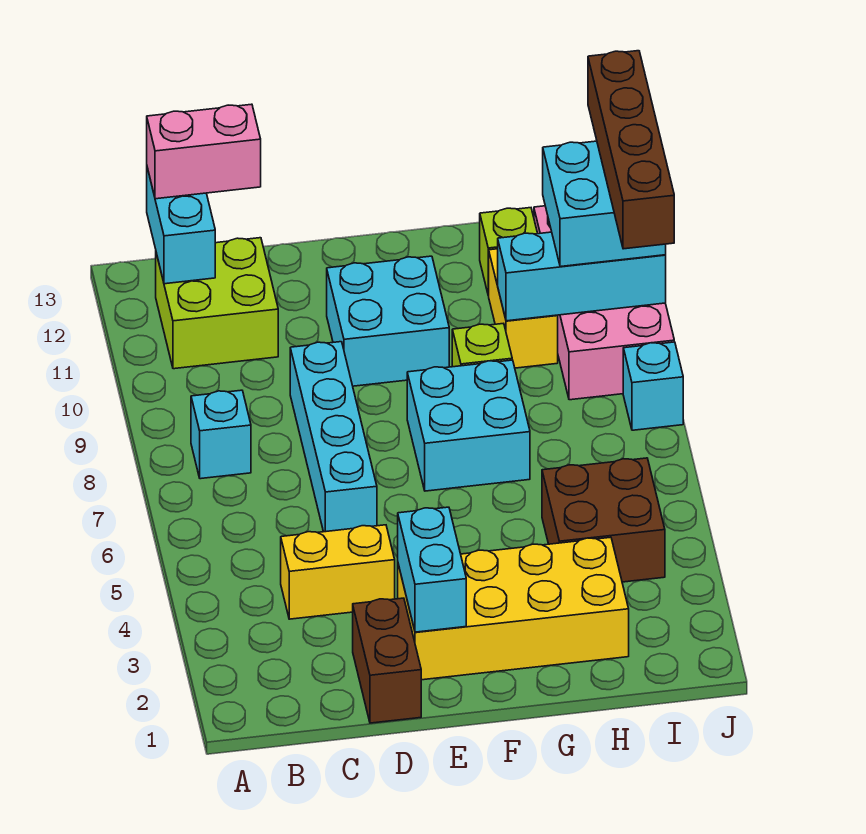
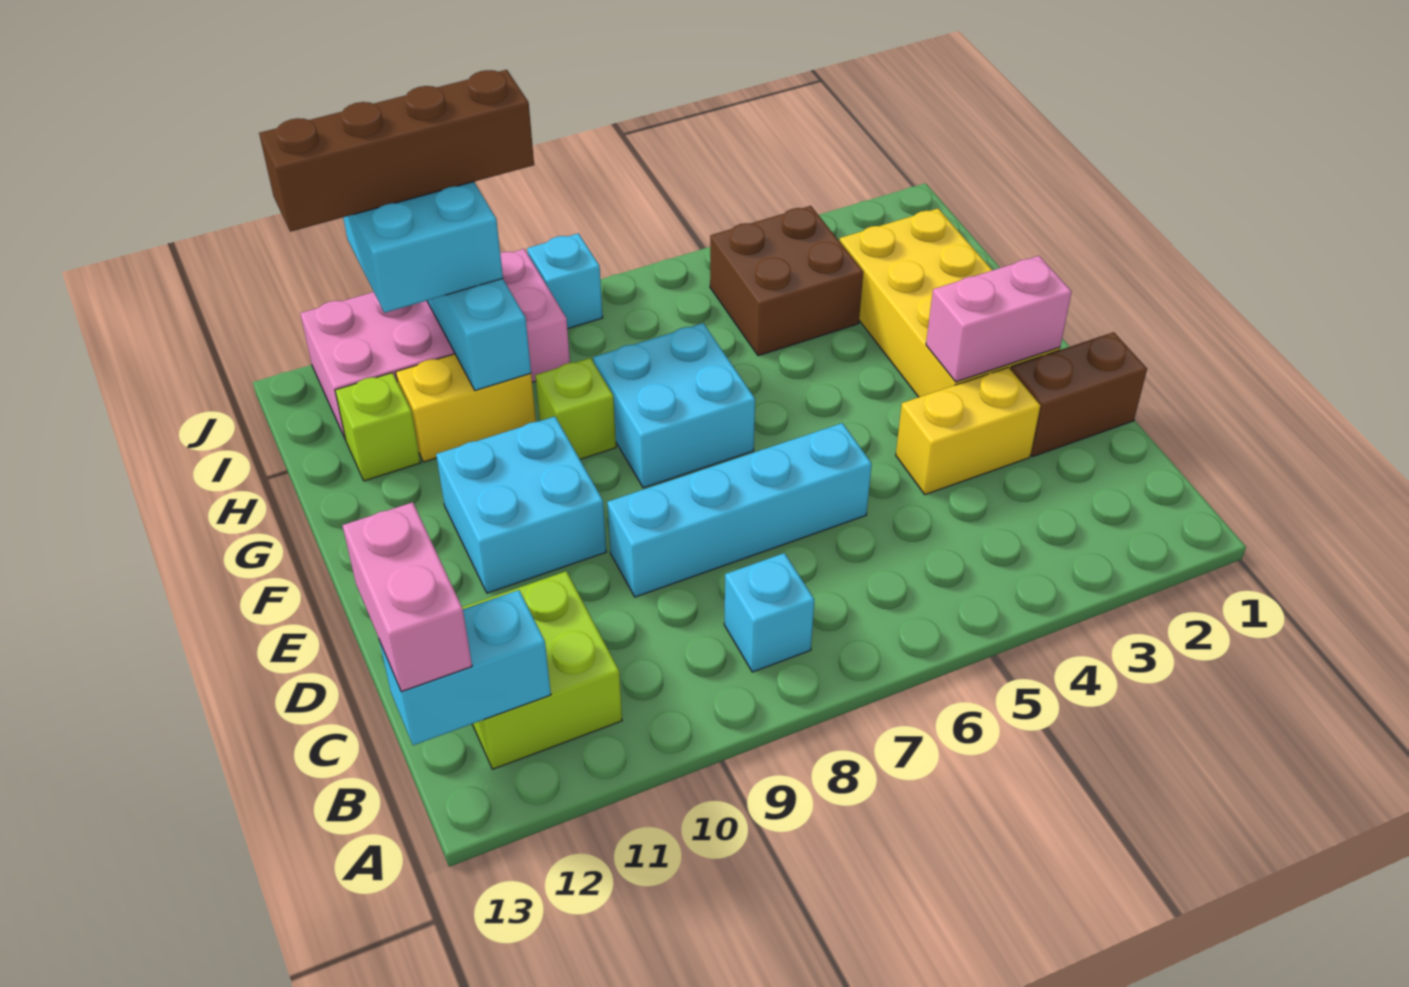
yellow 1x2 brick [281,525,395,619] -> yellow 1x2 brick turned to [896,367,1040,495]
cyan 1x2 brick [398,507,466,632] -> pink 1x2 brick [926,256,1072,382]

